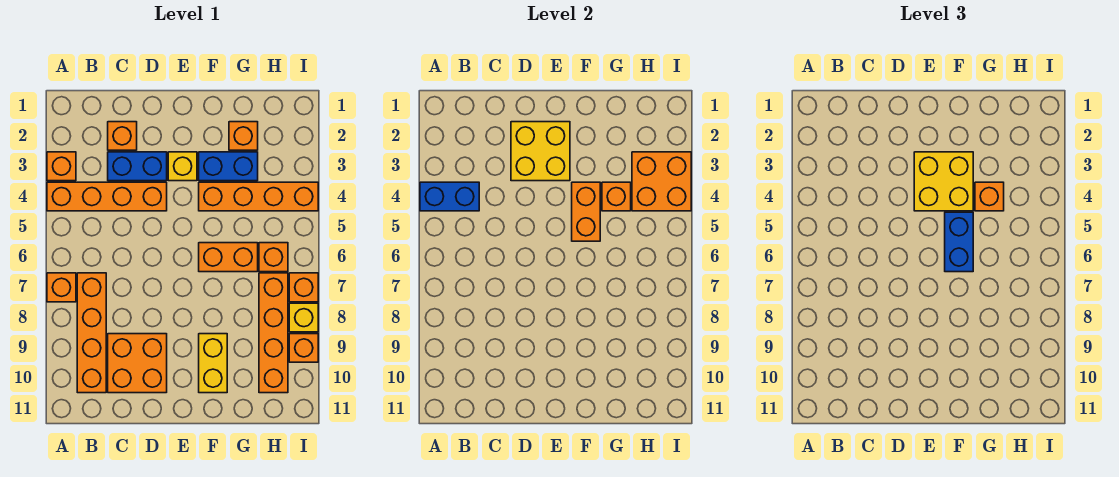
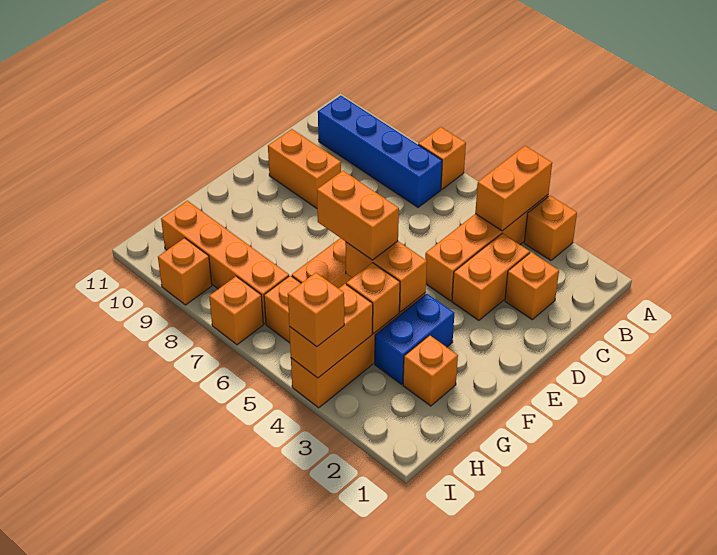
blue 1x2 brick [420,182,479,211] -> orange 1x2 brick [475,146,552,231]
orange 1x4 brick [77,273,106,393] -> blue 1x4 brick [318,96,442,207]
blue 1x2 brick [108,152,167,181] -> orange 1x2 brick [452,233,530,320]
orange 2x2 brick [108,334,167,393] -> orange 1x2 brick [268,129,341,208]
yellow 2x2 brick [511,122,570,181] -> none
yellow 1x1 brick [168,152,197,181] -> none
yellow 2x2 brick [914,152,973,211] -> none
blue 1x2 brick [945,212,973,272] -> orange 1x2 brick [317,171,399,260]
yellow 1x2 brick [199,334,227,393] -> none
orange 1x1 brick [975,182,1004,211] -> orange 1x1 brick moved to [288,273,344,347]
orange 2x2 brick [632,152,691,211] -> orange 1x2 brick [289,284,373,378]
yellow 1x1 brick [289,303,318,332] -> none

